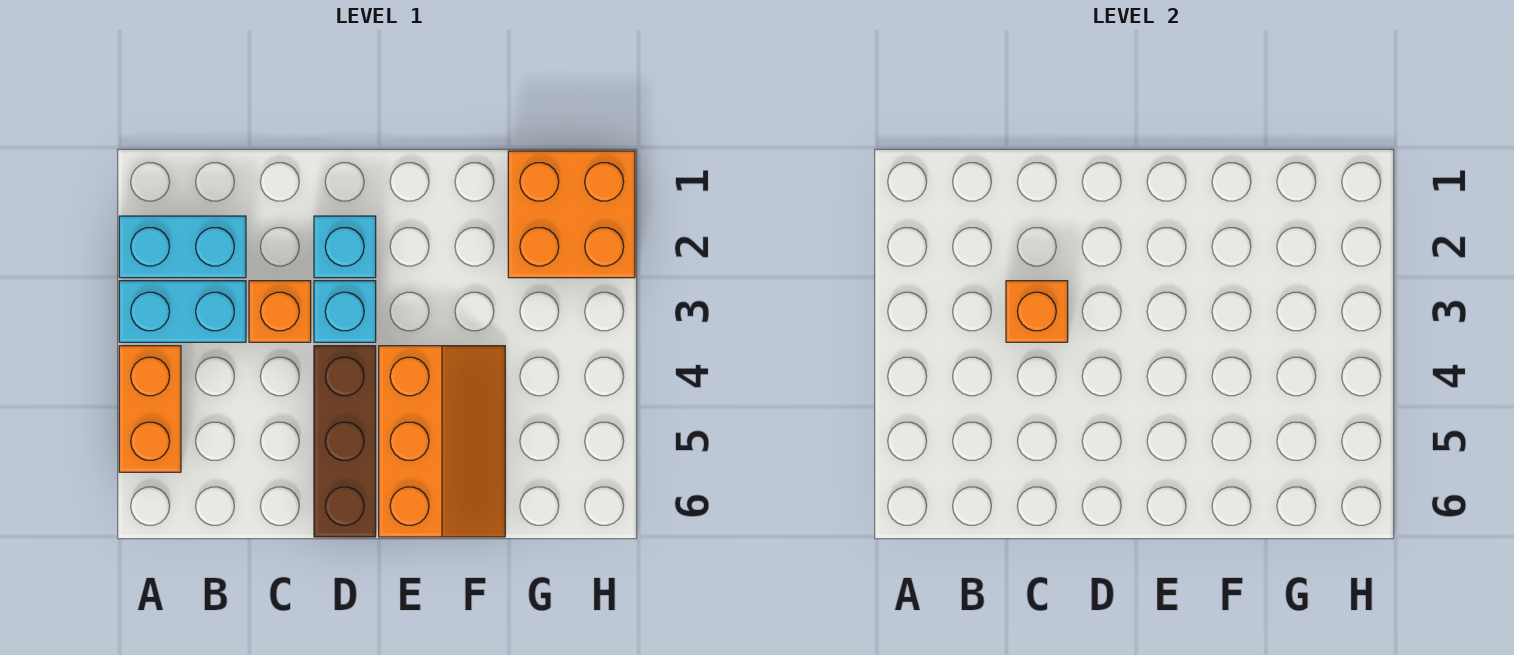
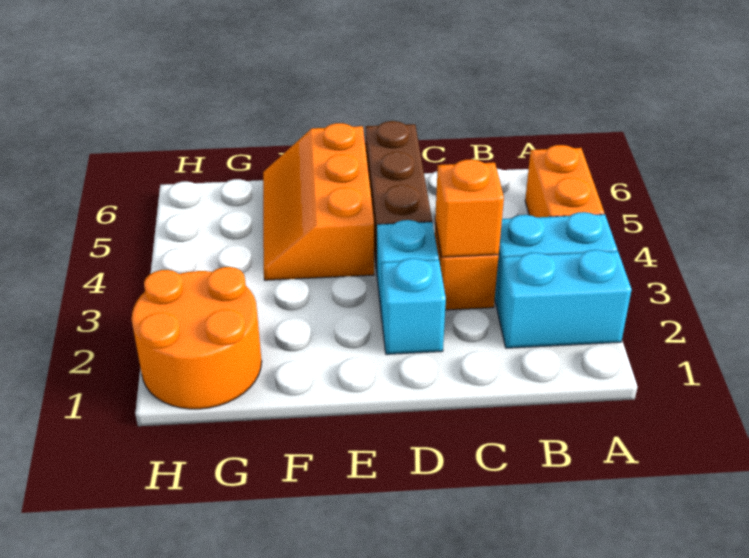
orange 2x2 brick [508,151,635,278] -> orange 2x2 round brick [132,267,262,409]

